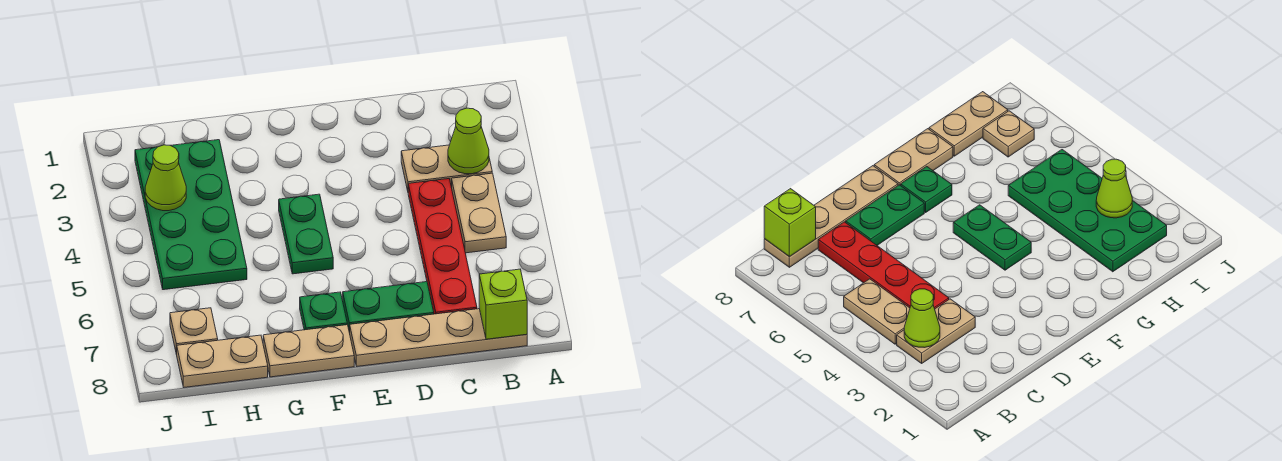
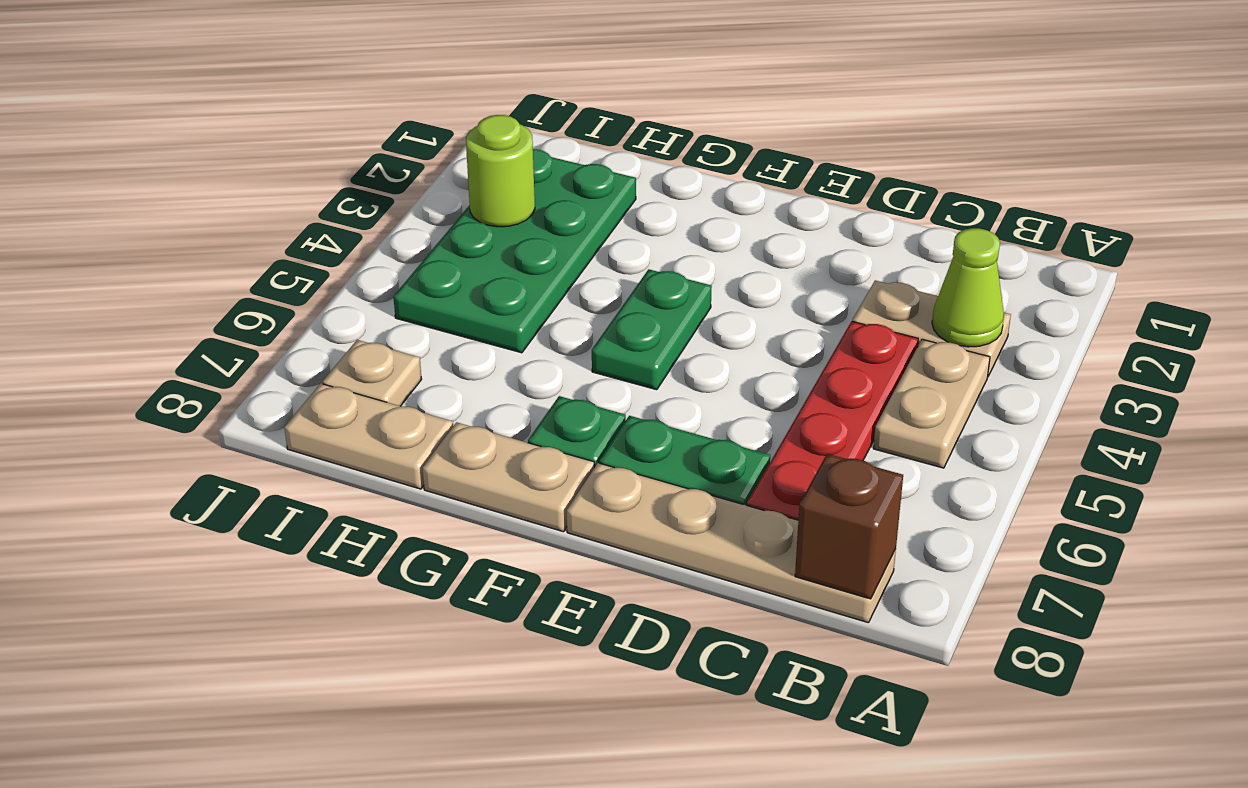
lime 1x1 brick [479,269,527,339] -> brown 1x1 brick [795,454,903,599]
lime 1x1 cone [145,145,186,211] -> lime 1x1 round brick [466,115,535,227]

